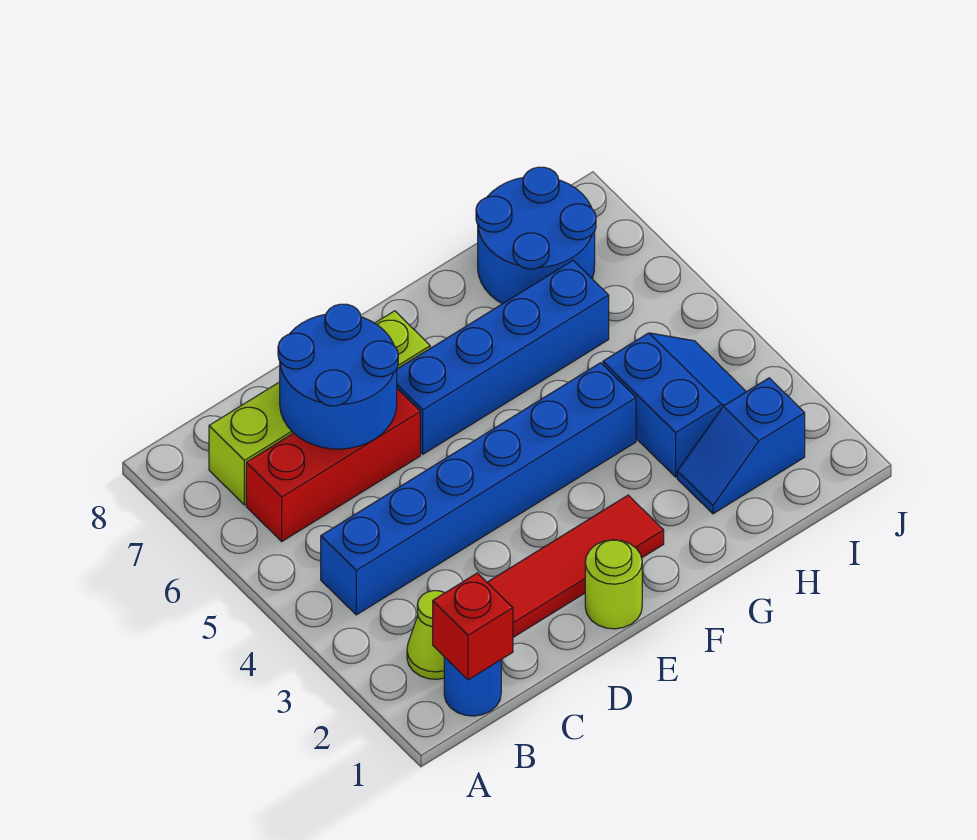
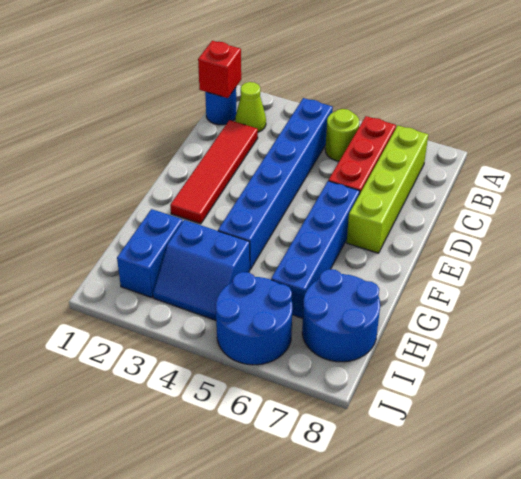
blue 2x2 round brick [278,304,398,449] -> blue 2x2 round brick moved to [216,272,292,365]
lime 1x1 round brick [585,540,642,629] -> lime 1x1 round brick moved to [325,109,359,161]
blue 1x2 slope [677,378,805,514] -> blue 1x2 brick [117,209,183,298]

